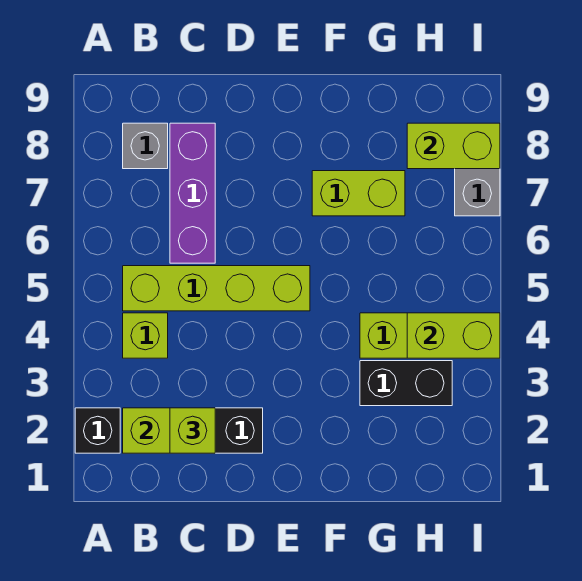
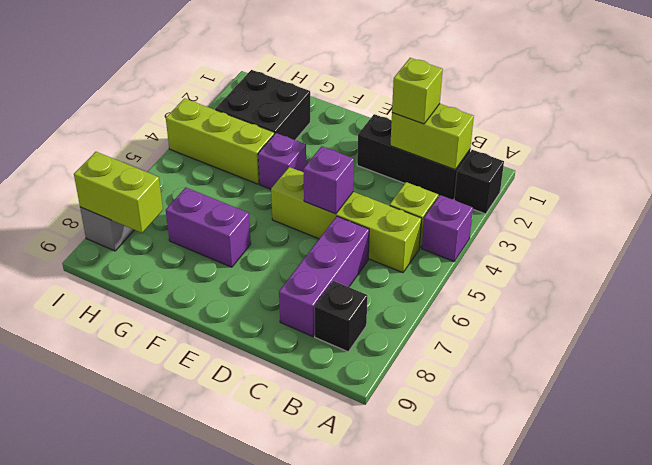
none -> purple 1x1 brick [422,195,473,261]
grey 1x1 brick [123,123,168,169] -> black 1x1 brick [315,281,367,352]
none -> purple 1x1 brick [303,146,354,214]
none -> purple 1x1 brick [258,133,306,189]
lime 1x2 brick [312,171,405,216] -> purple 1x2 brick [166,187,251,267]
black 1x2 brick [360,361,452,406] -> black 2x2 brick [215,70,311,140]
lime 1x2 brick [407,313,500,358] -> none

